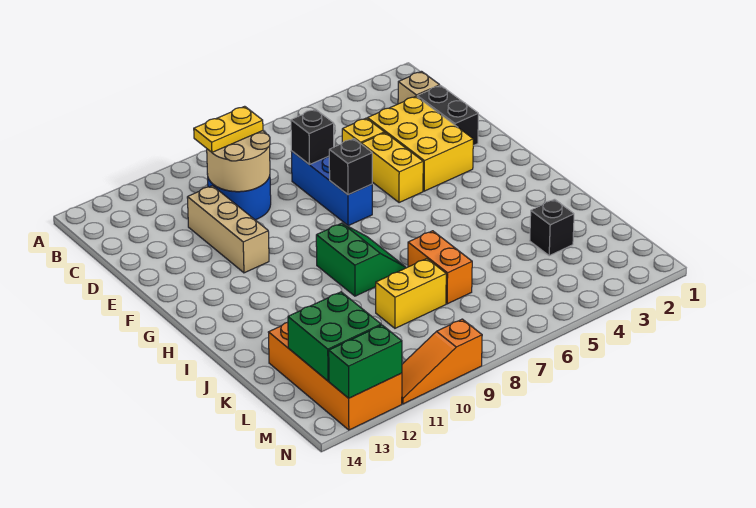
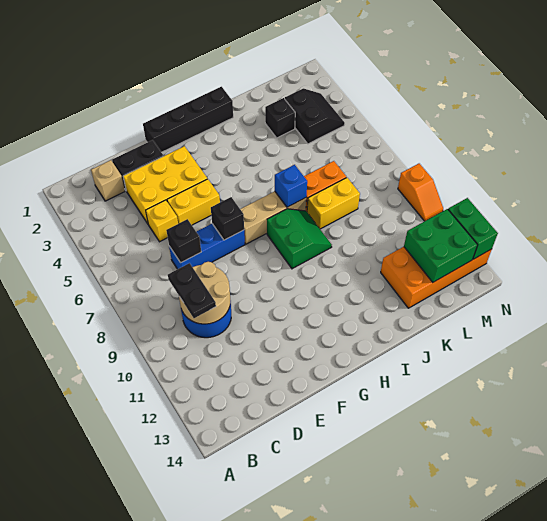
yellow 1x2 plate [194,106,263,152] -> black 1x2 plate [168,263,216,318]
tan 1x3 brick [187,186,269,273] -> tan 1x3 brick moved to [240,191,306,244]
none -> black 1x4 brick [143,87,233,152]
green 2x2 slope [316,223,406,296] -> green 2x2 slope turned to [267,209,332,269]
none -> blue 1x1 brick [275,165,307,207]
yellow 1x2 brick [376,259,446,328] -> yellow 1x2 brick turned to [307,178,360,229]
none -> black 2x2 slope [285,89,345,144]
orange 1x3 slope [402,319,482,404] -> orange 1x2 slope [398,164,443,221]

